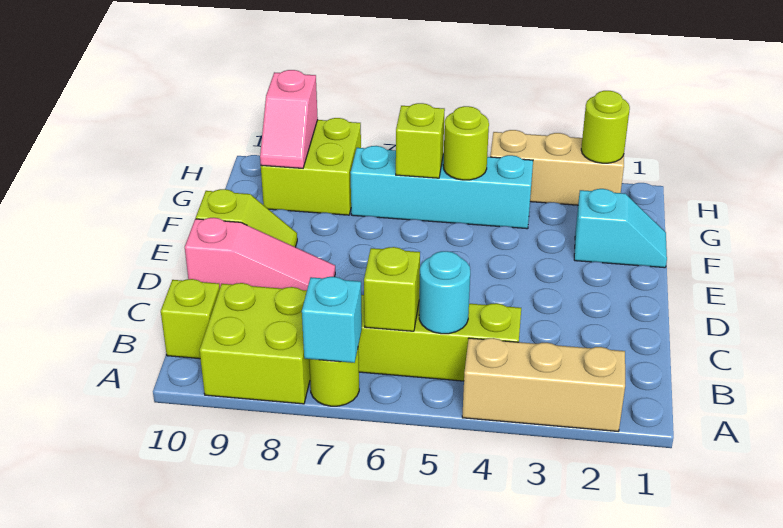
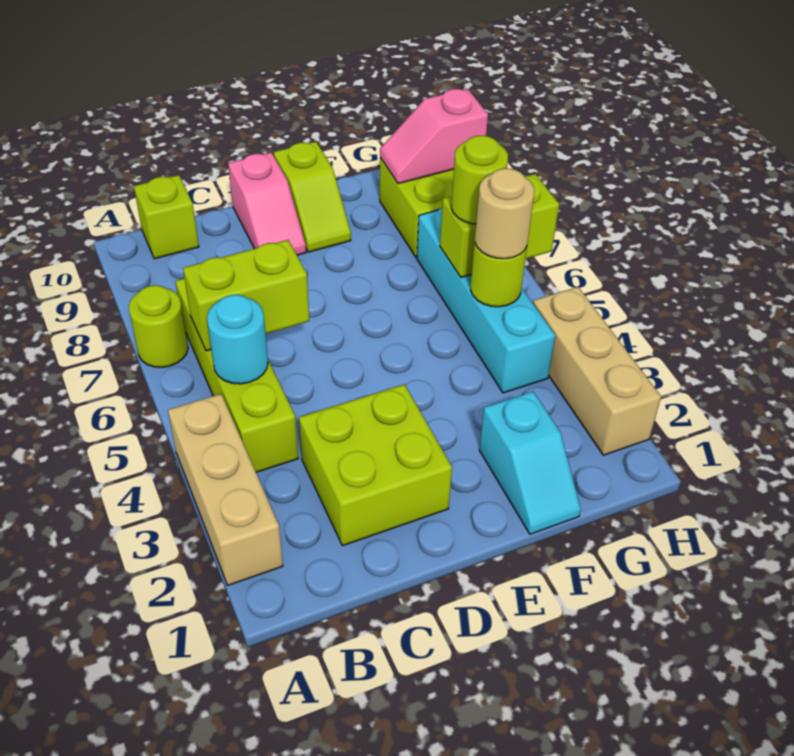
cyan 1x1 brick [302,277,362,363] -> none
lime 2x2 brick [200,283,310,404] -> lime 2x2 brick moved to [299,384,452,546]
lime 1x1 brick [364,247,420,331] -> lime 1x2 brick [183,240,309,351]
pink 1x3 slope [185,218,335,290] -> pink 1x2 slope [228,152,306,255]
none -> tan 1x1 round brick [475,168,534,259]
lime 1x1 brick [396,103,445,178] -> lime 1x2 brick [440,174,559,277]
lime 1x1 round brick [581,91,630,163] -> lime 1x1 round brick moved to [451,136,508,224]

